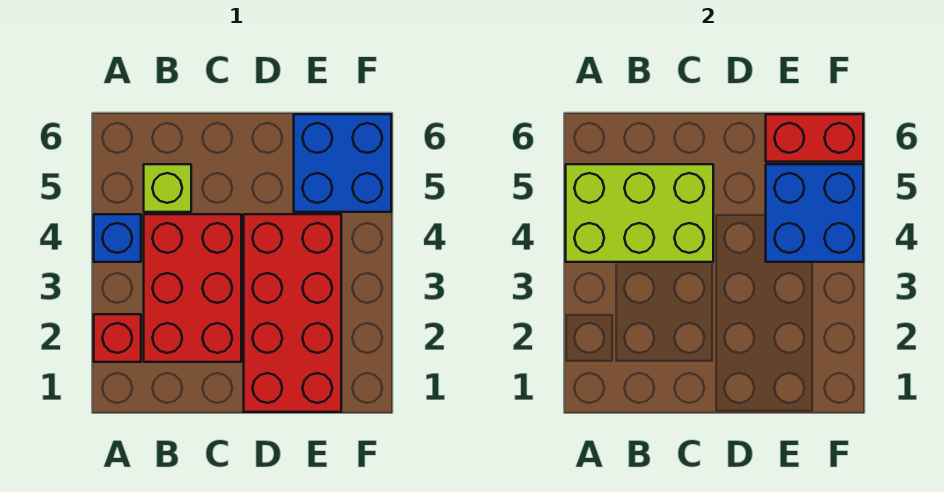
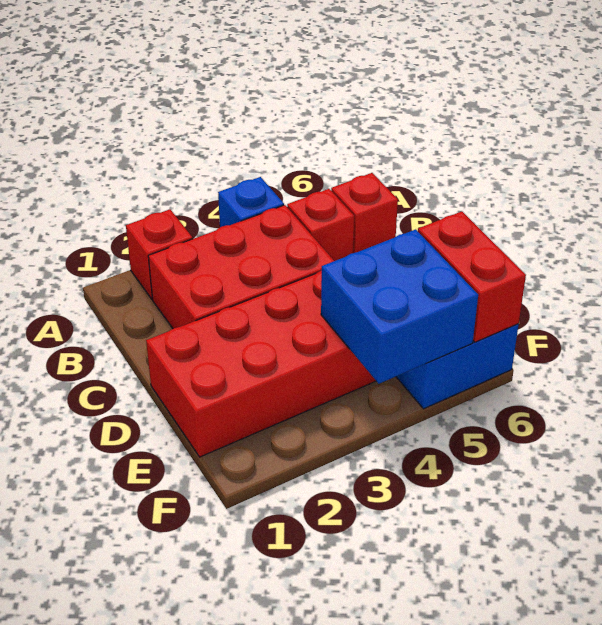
lime 2x3 brick [566,164,713,262] -> none
lime 1x1 brick [144,164,191,212] -> red 1x1 brick [287,189,354,261]
none -> red 1x1 brick [331,173,398,253]

